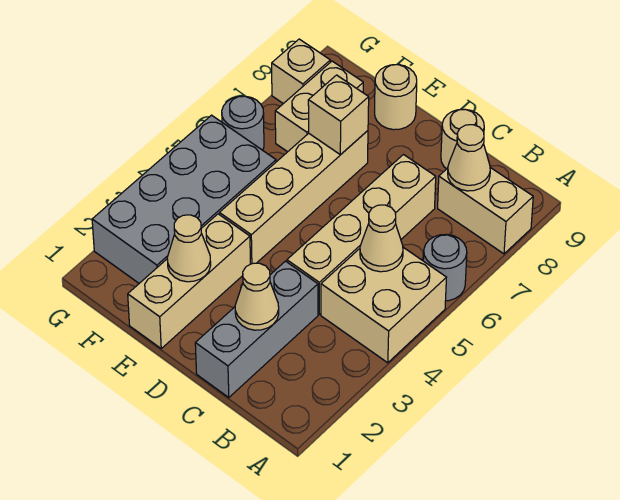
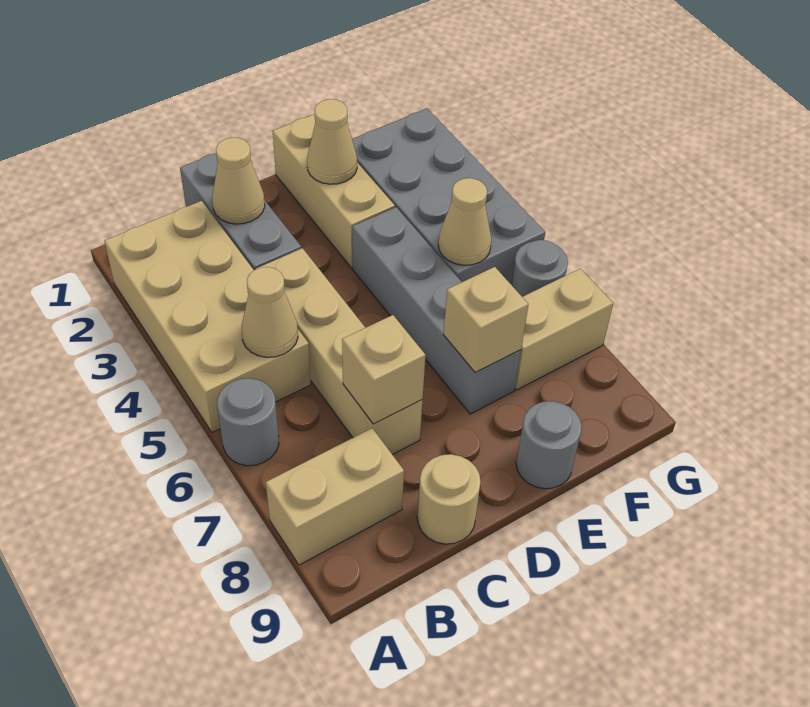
tan 2x2 brick [321,247,447,363] -> tan 2x4 brick [104,201,311,432]
tan 1x1 cone [448,125,490,191] -> tan 1x1 cone moved to [438,178,492,265]
tan 1x4 brick [219,131,368,264] -> grey 1x4 brick [352,207,521,414]
tan 1x1 round brick [375,65,417,130] -> grey 1x1 round brick [516,401,582,489]
tan 1x2 brick [275,61,363,152] -> tan 1x2 brick turned to [515,269,613,390]
tan 1x1 brick [272,39,330,104] -> tan 1x1 brick moved to [342,315,426,424]

